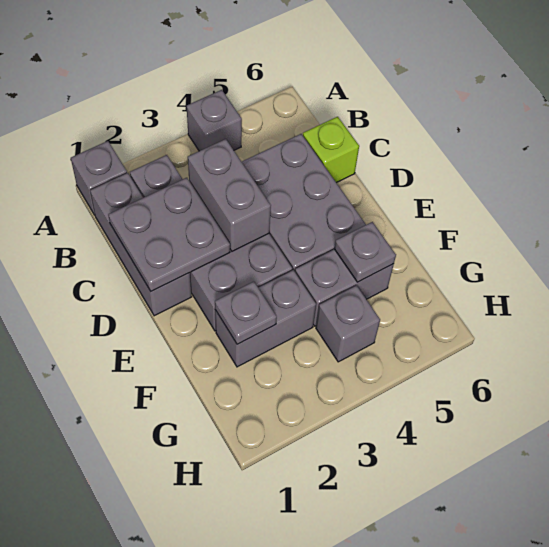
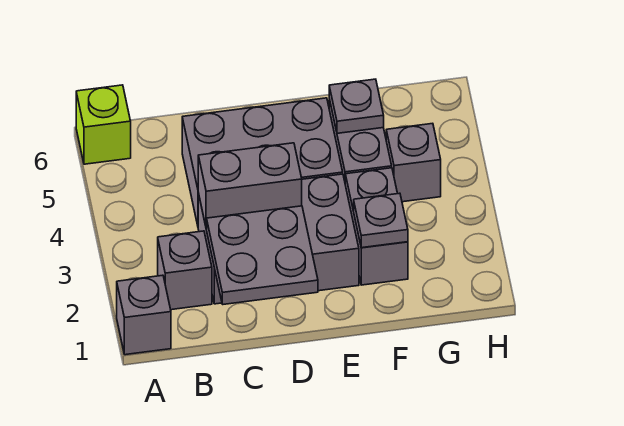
grey 1x1 brick [187,90,242,151] -> none
grey 1x3 brick [90,173,192,316] -> none
lime 1x1 brick [303,117,359,183] -> lime 1x1 brick moved to [76,85,131,164]

